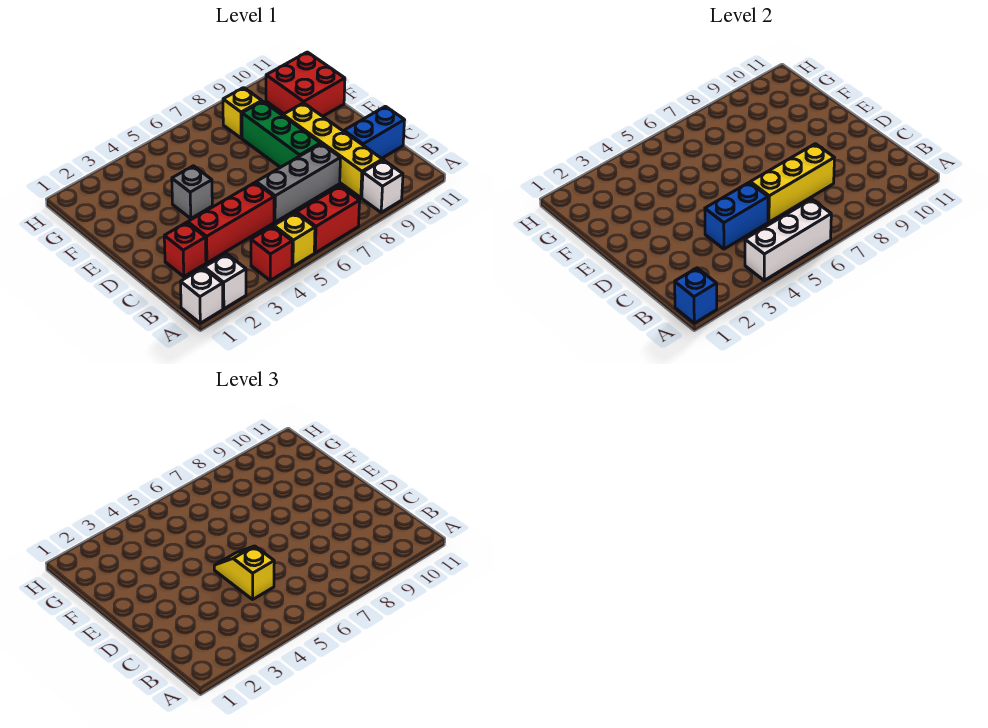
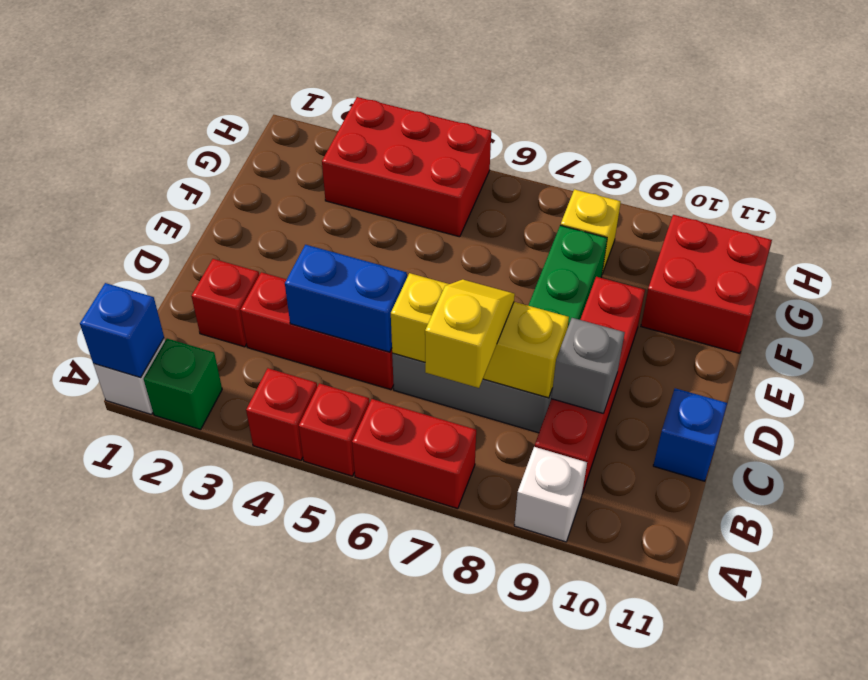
white 1x1 brick [204,254,246,309] -> green 1x1 brick [144,339,222,430]
white 1x3 brick [745,199,831,280] -> none
yellow 1x1 brick [274,213,315,266] -> red 1x1 brick [299,383,369,476]
yellow 1x4 brick [283,103,382,198] -> red 1x4 brick [535,277,645,494]
yellow 1x2 slope [214,546,274,599] -> yellow 1x2 slope moved to [425,279,515,388]
blue 1x2 brick [344,106,405,158] -> blue 1x1 brick [653,388,727,481]
grey 1x1 brick [172,166,212,218] -> grey 1x1 brick moved to [551,318,625,414]
none -> red 2x3 brick [322,97,491,237]

